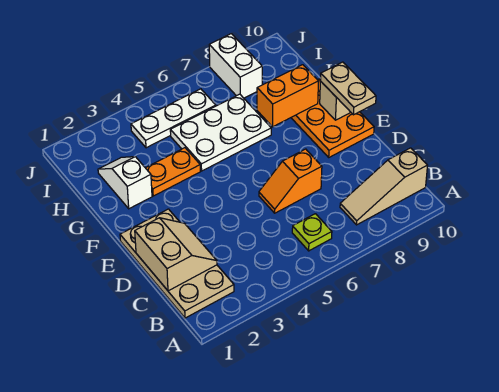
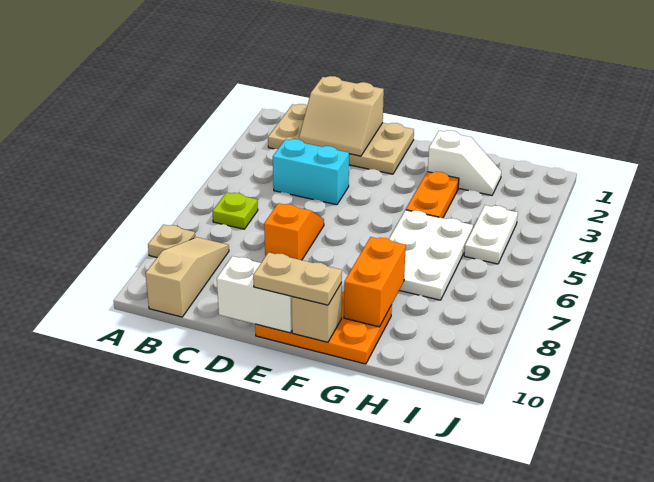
none -> tan 1x1 plate [148,225,195,257]
none -> cyan 1x2 brick [273,139,349,205]
white 1x3 plate [131,89,216,148] -> white 1x2 plate [464,205,518,264]
white 1x2 brick [209,34,262,98] -> white 1x2 brick moved to [217,256,292,333]

